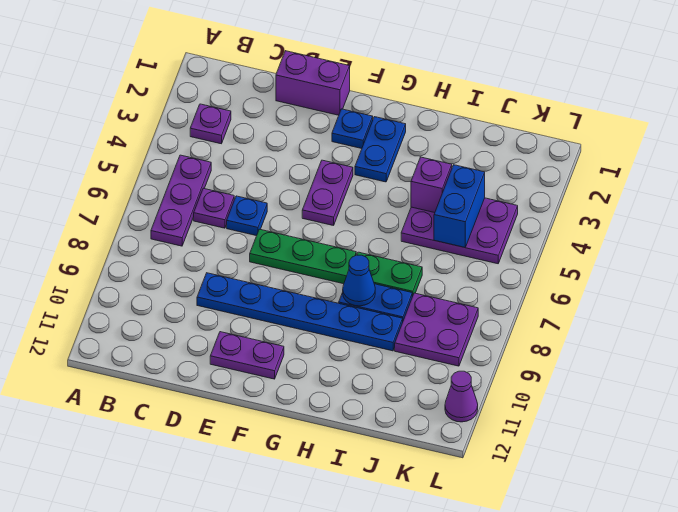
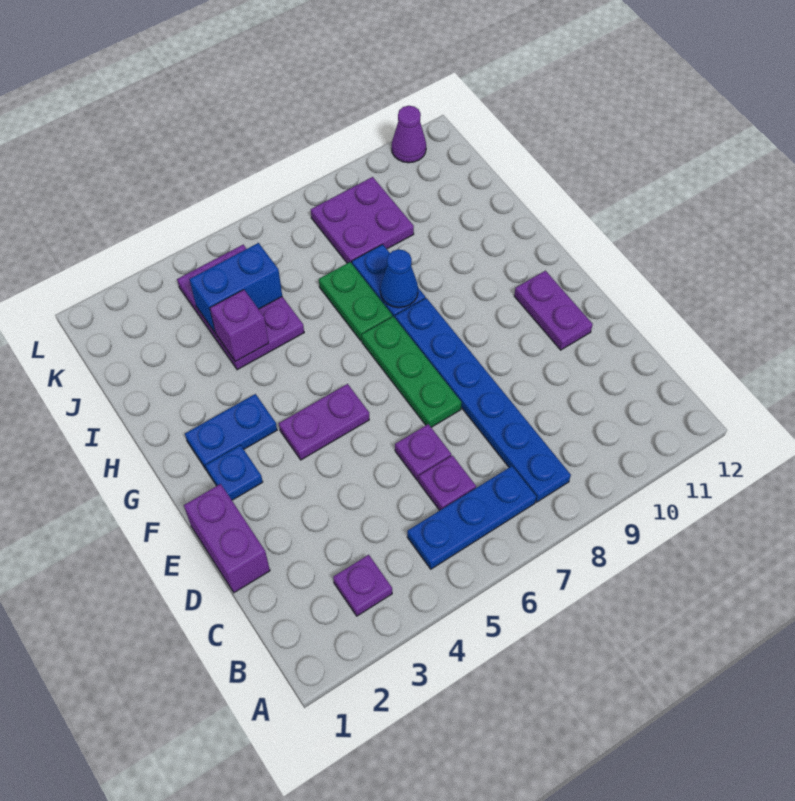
purple 1x3 plate [151,155,211,246] -> blue 1x3 plate [407,466,536,569]
blue 1x1 plate [227,196,267,236] -> purple 1x1 plate [395,424,451,481]
blue 1x6 plate [197,273,403,351] -> blue 1x6 plate moved to [395,298,571,502]

